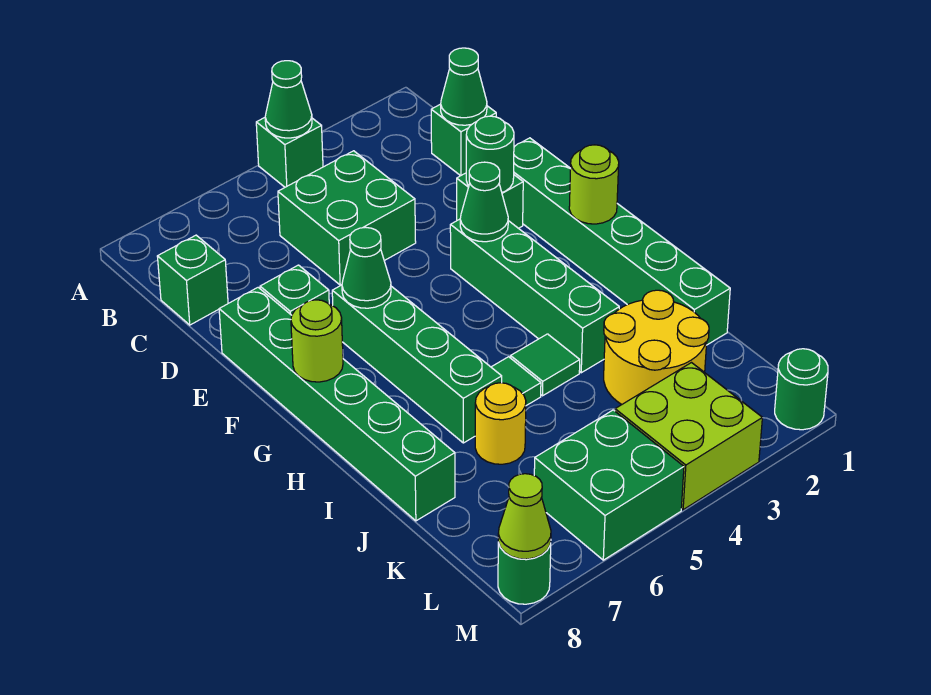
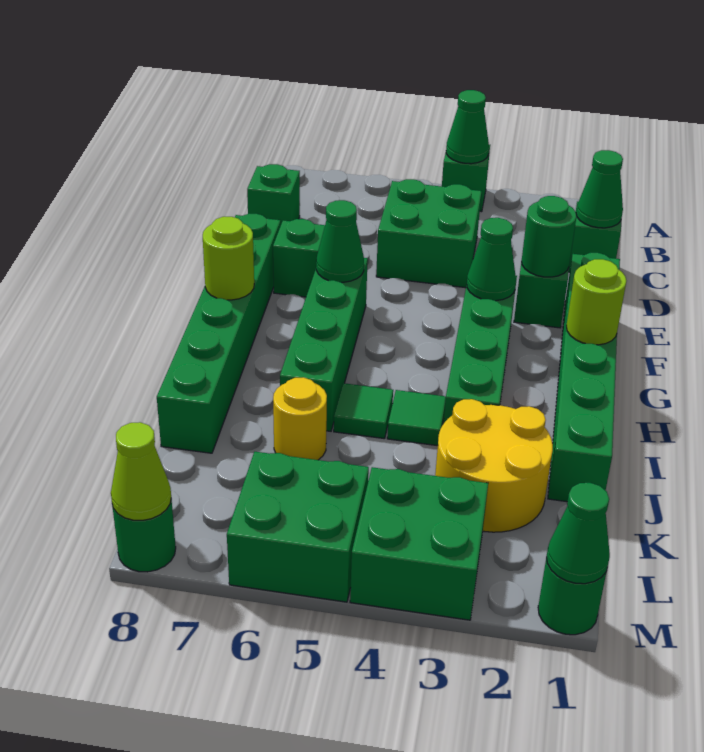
lime 2x2 brick [615,363,762,510] -> green 2x2 brick [350,467,488,620]
none -> green 1x1 cone [546,483,610,584]

